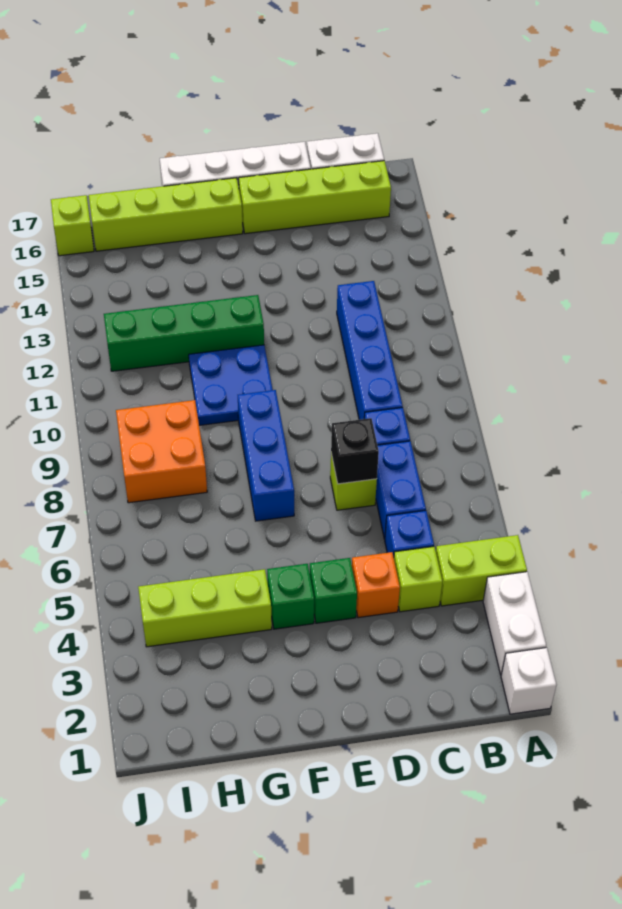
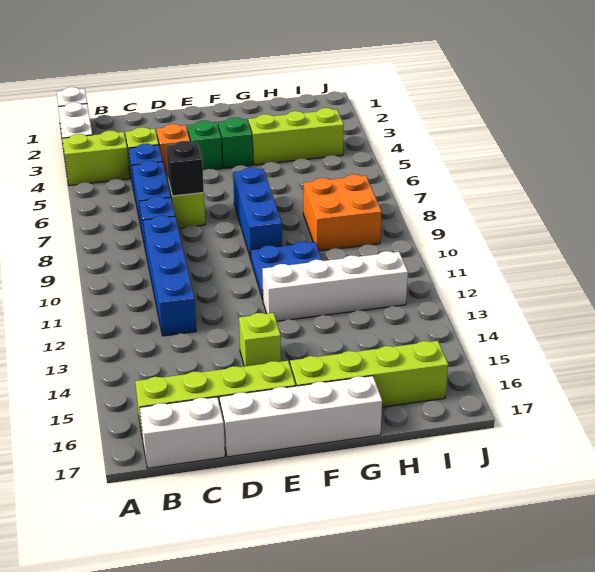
green 1x4 brick [104,295,264,371] -> white 1x4 brick [262,251,408,321]
lime 1x1 brick [51,195,94,256] -> lime 1x1 brick moved to [239,313,281,366]

